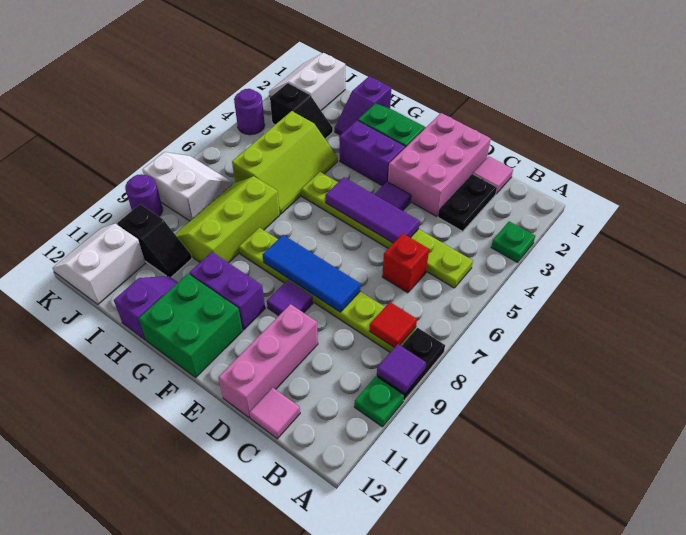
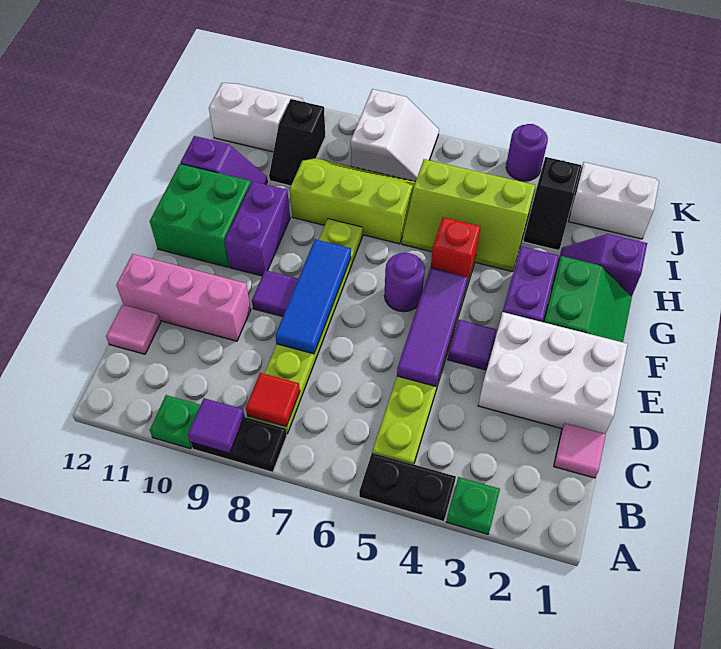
black 1x2 plate [438,174,497,231] -> black 1x2 plate moved to [359,453,456,522]
red 1x1 brick [382,234,429,293] -> red 1x1 brick moved to [431,217,481,282]
pink 2x3 brick [388,113,491,216] -> white 2x3 brick [478,312,628,434]
purple 1x1 round brick [125,174,163,217] -> purple 1x1 round brick moved to [384,253,425,312]

